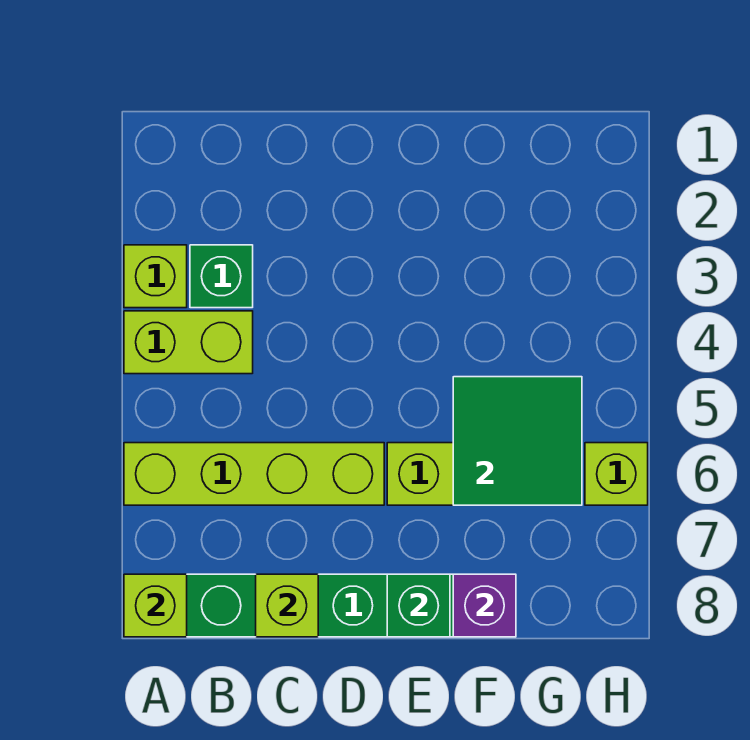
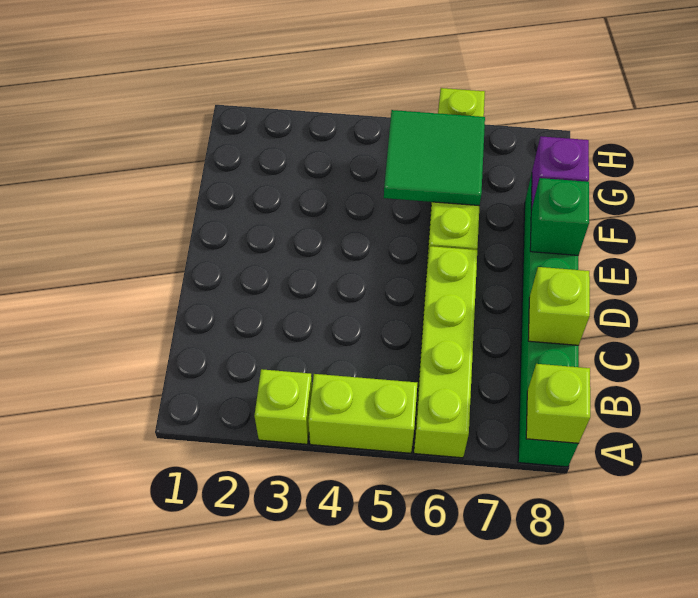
lime 1x2 brick [124,311,253,374] -> lime 1x2 brick turned to [308,374,417,453]
green 1x1 brick [190,245,253,308] -> none

